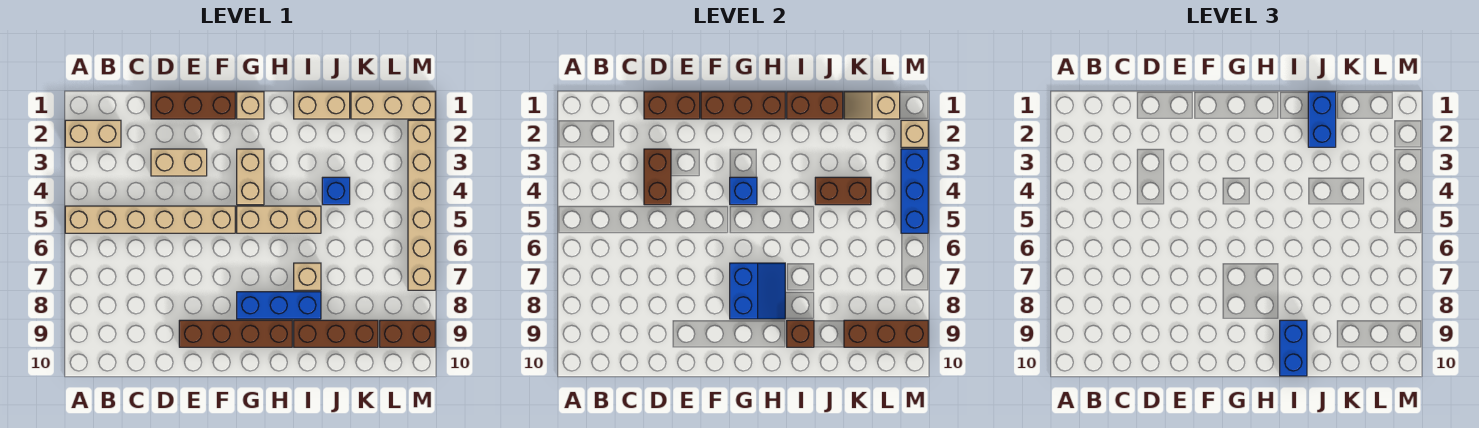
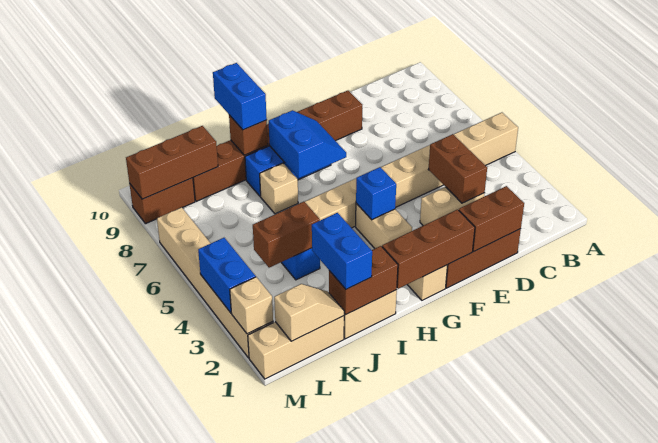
tan 1x2 brick [65,120,121,147] -> none
blue 2x2 slope [730,263,785,319] -> blue 2x2 slope turned to [269,110,346,178]
blue 1x3 brick [901,149,928,233] -> blue 1x2 brick [198,238,256,313]

